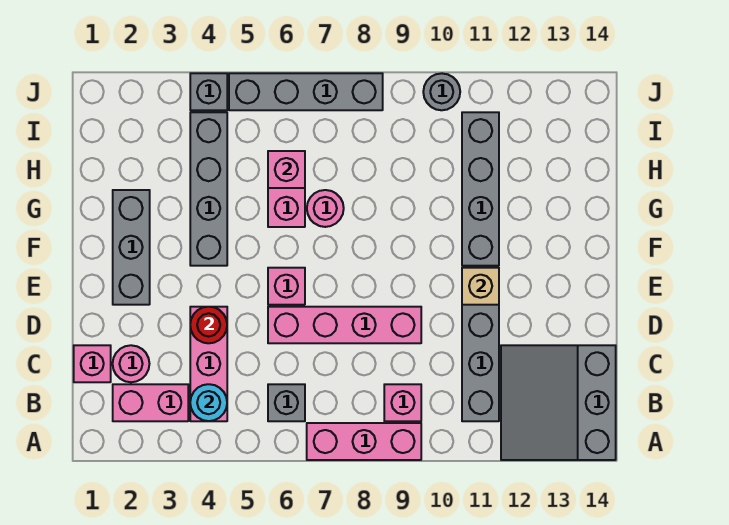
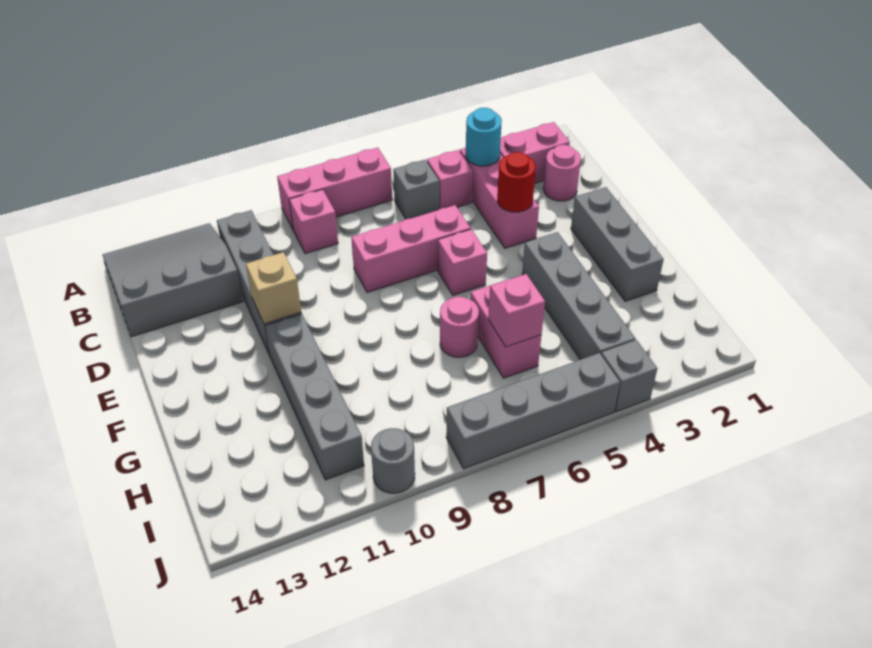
grey 3x3 slope [501,345,616,460] -> grey 3x3 slope turned to [103,223,243,337]
pink 1x1 brick [74,345,111,382] -> pink 1x1 brick moved to [427,150,473,209]
pink 1x4 brick [268,307,421,343] -> pink 1x3 brick [351,205,471,293]

